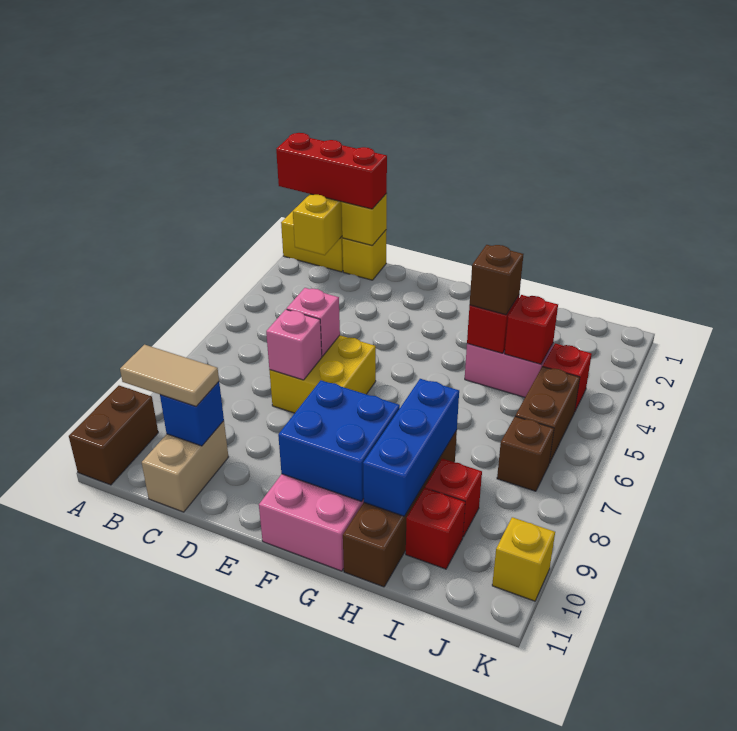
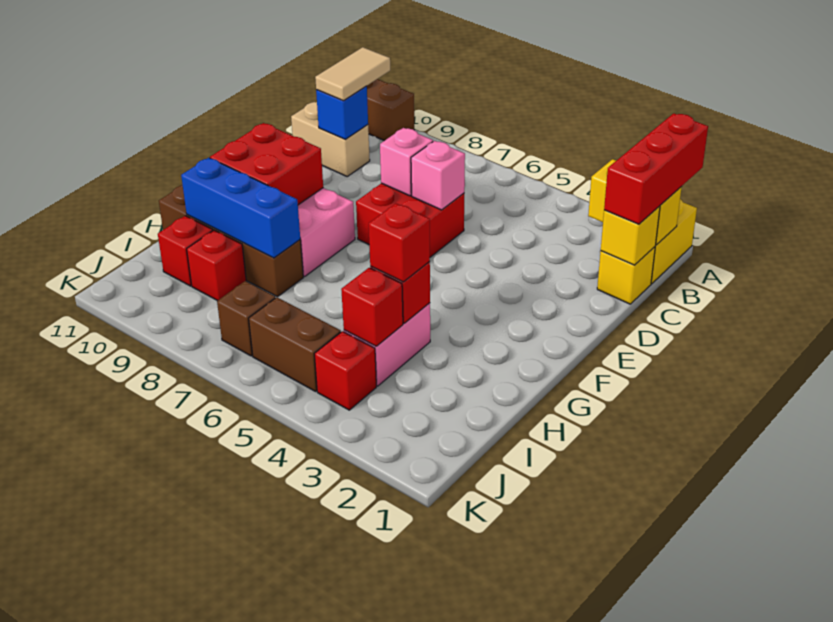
yellow 2x2 brick [269,335,376,413] -> red 2x2 brick [356,183,464,257]
blue 2x2 brick [278,380,400,501] -> red 2x2 brick [210,123,323,205]
brown 1x1 brick [470,245,524,315] -> red 1x1 brick [369,203,430,282]
yellow 1x1 brick [492,517,555,601] -> none

